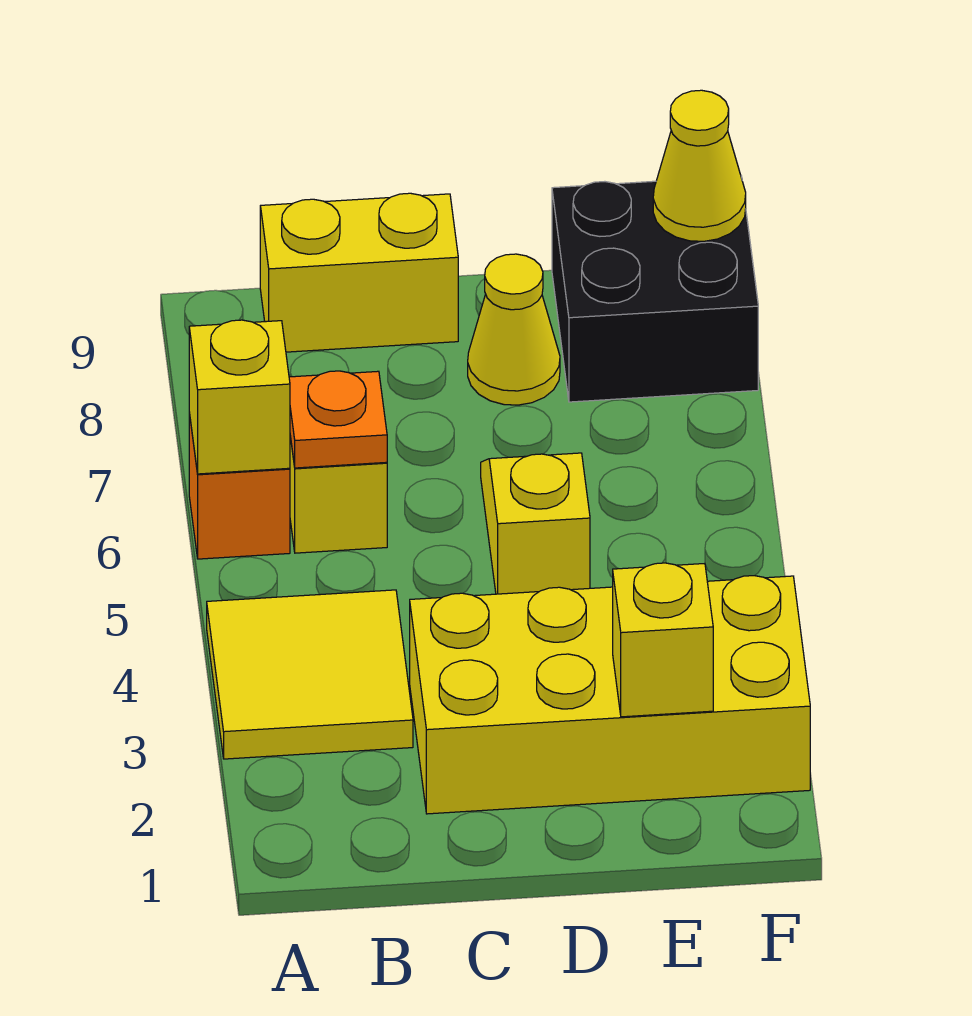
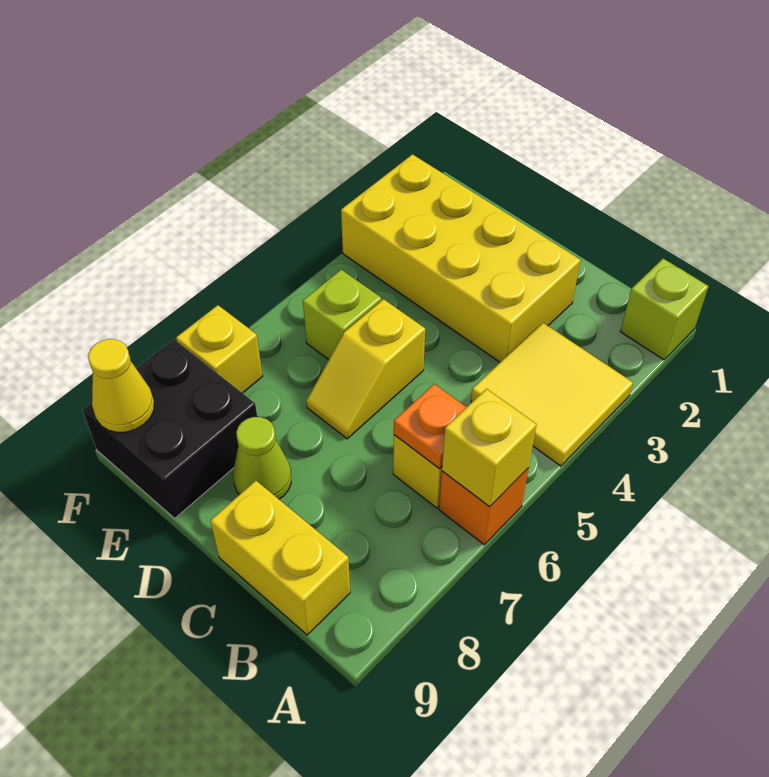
none -> lime 1x1 brick [620,259,708,360]
yellow 1x1 cone [468,254,560,405] -> lime 1x1 cone [233,417,291,499]
yellow 1x1 brick [613,563,713,717] -> yellow 1x1 brick moved to [176,305,263,393]
none -> lime 1x1 brick [303,270,381,360]

